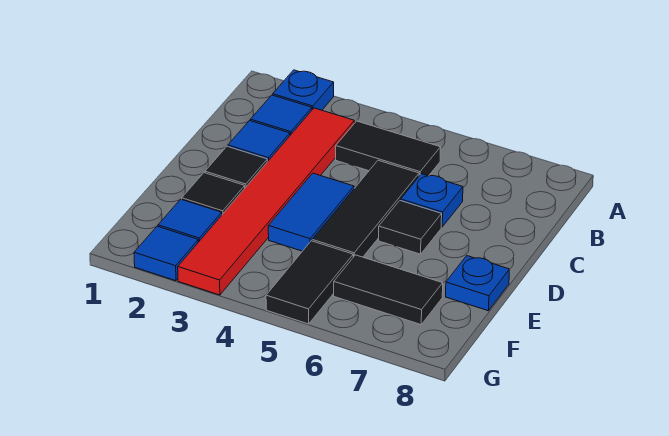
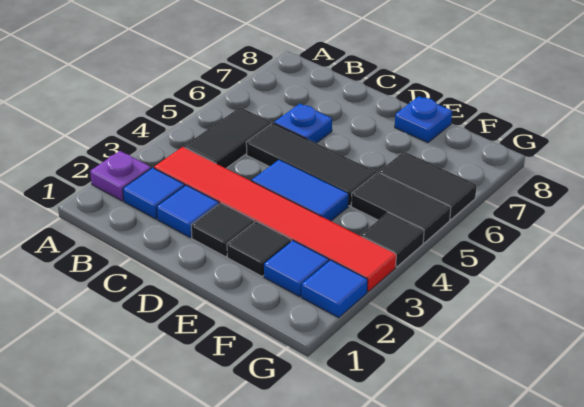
blue 1x1 plate [273,70,334,110] -> purple 1x1 plate [90,151,151,201]
black 1x1 tile [379,200,442,254] -> black 1x1 tile moved to [361,212,424,267]
black 1x2 tile [334,255,443,325] -> black 1x2 tile turned to [379,152,477,220]

